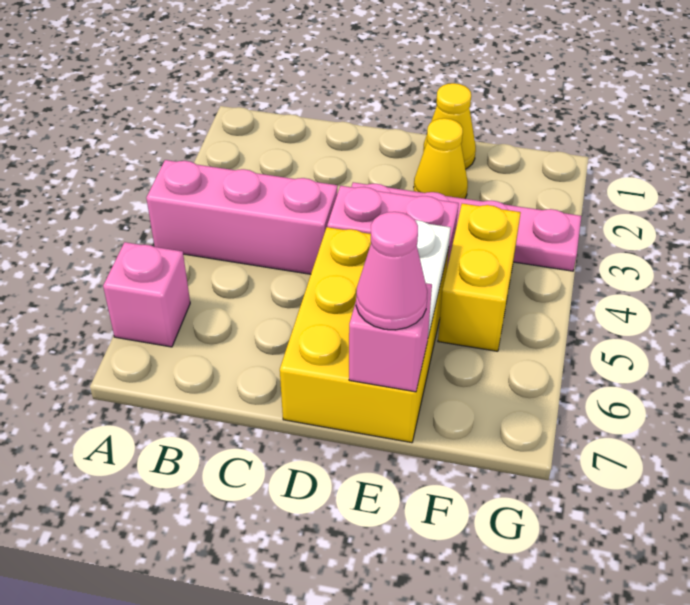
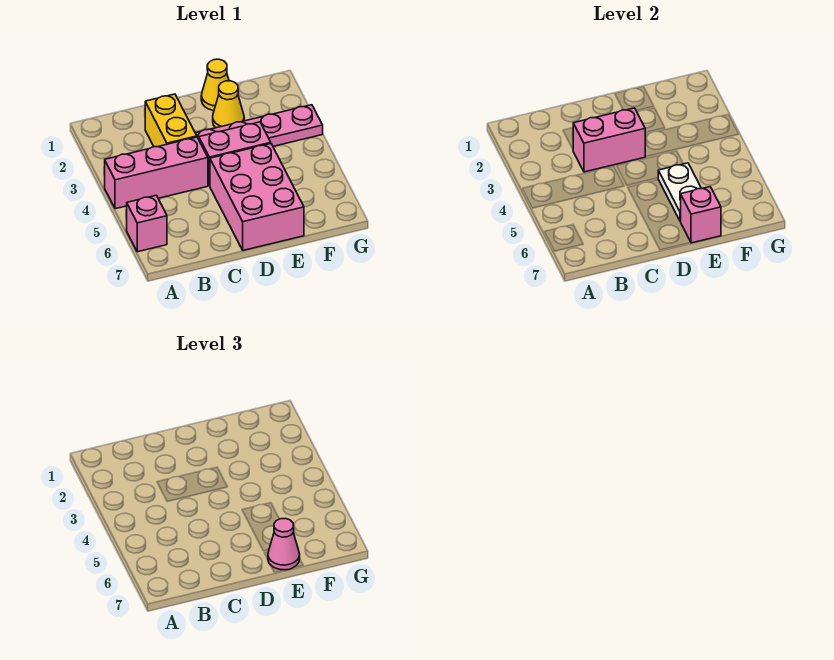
none -> pink 1x2 brick [573,108,646,172]
yellow 2x3 brick [280,227,449,443] -> pink 2x3 brick [210,144,304,250]
yellow 1x2 brick [438,204,521,351] -> yellow 1x2 brick moved to [145,94,197,147]

